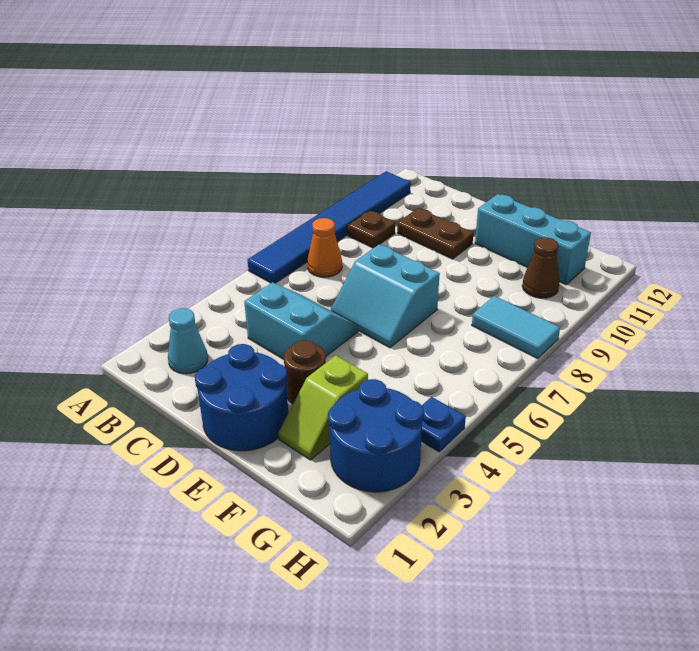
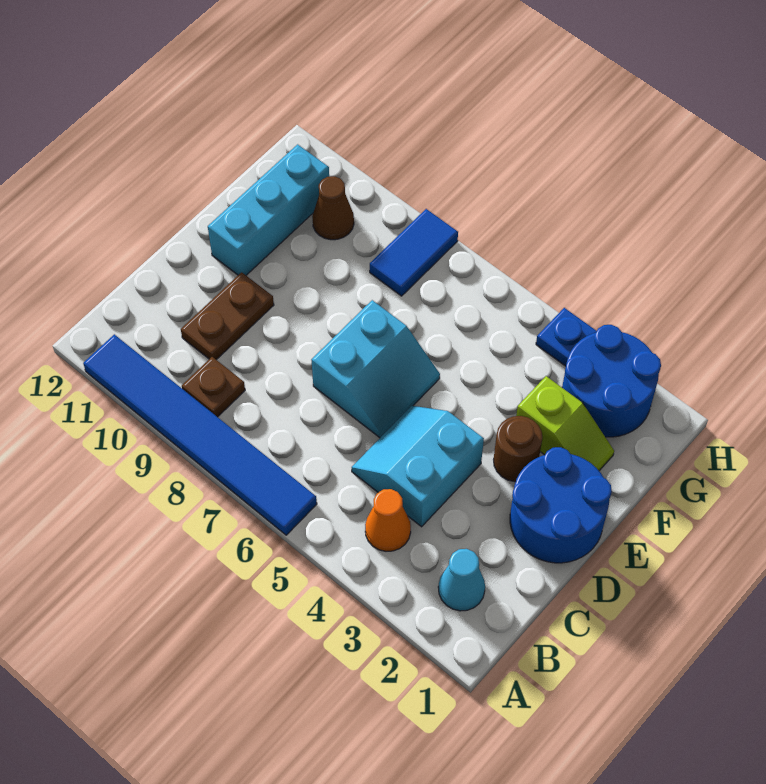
orange 1x1 cone [307,218,342,277] -> orange 1x1 cone moved to [365,489,411,551]
cyan 1x2 tile [472,296,560,358] -> blue 1x2 tile [370,209,458,296]

